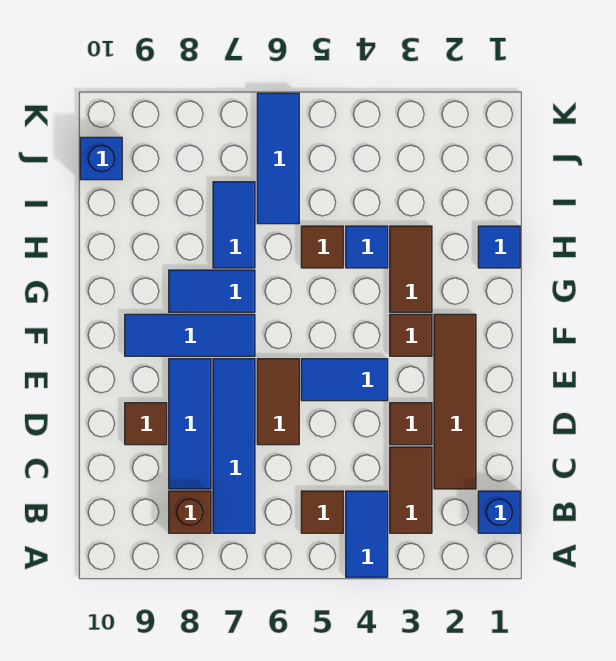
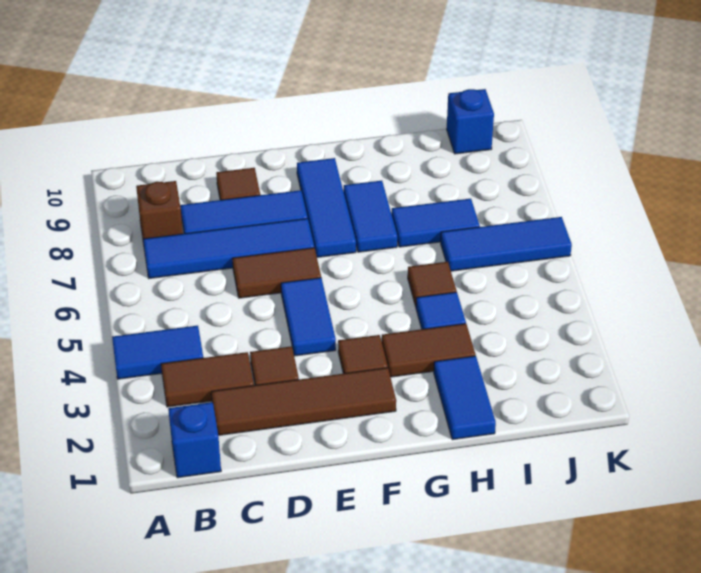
brown 1x1 tile [301,491,343,533] -> none
blue 1x1 tile [478,226,520,268] -> blue 1x2 tile [434,356,496,440]

